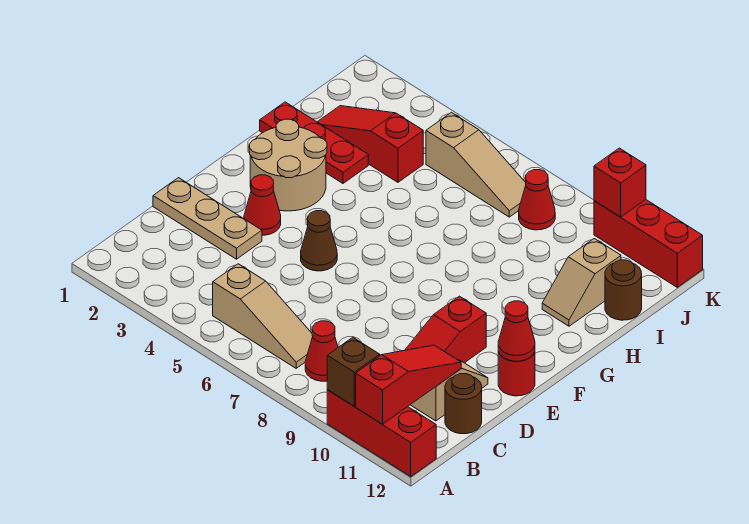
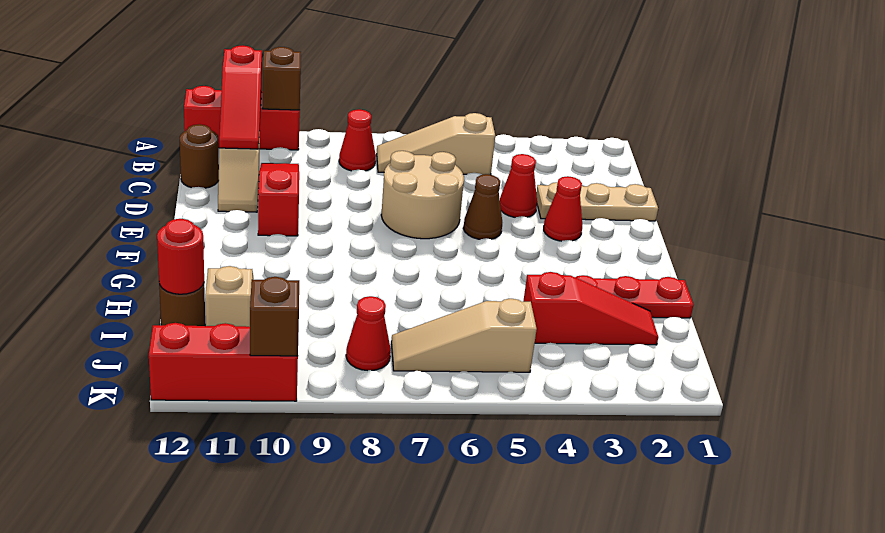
red 1x1 round brick [498,352,535,396] -> red 1x1 round brick moved to [157,219,204,294]
red 1x1 cone [498,301,535,361] -> red 1x1 cone moved to [500,154,537,218]
tan 2x2 round brick [249,119,327,211] -> tan 2x2 round brick moved to [381,151,464,239]
red 1x1 brick [594,148,646,217] -> brown 1x1 brick [250,277,299,356]

